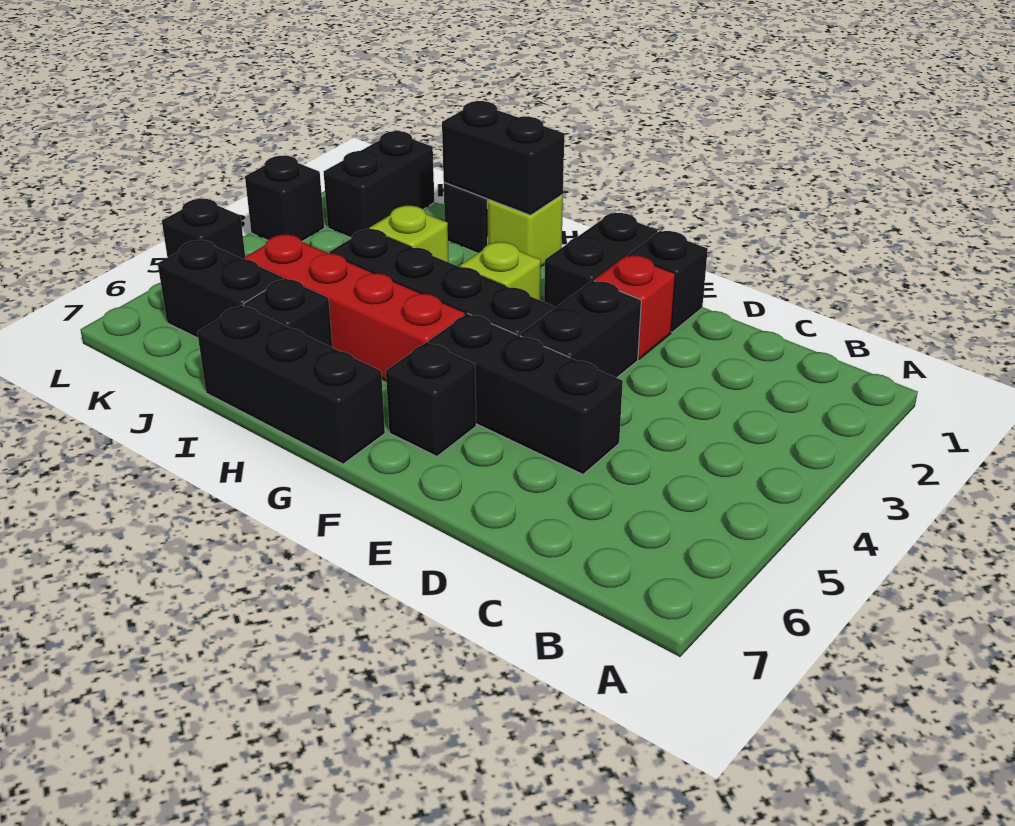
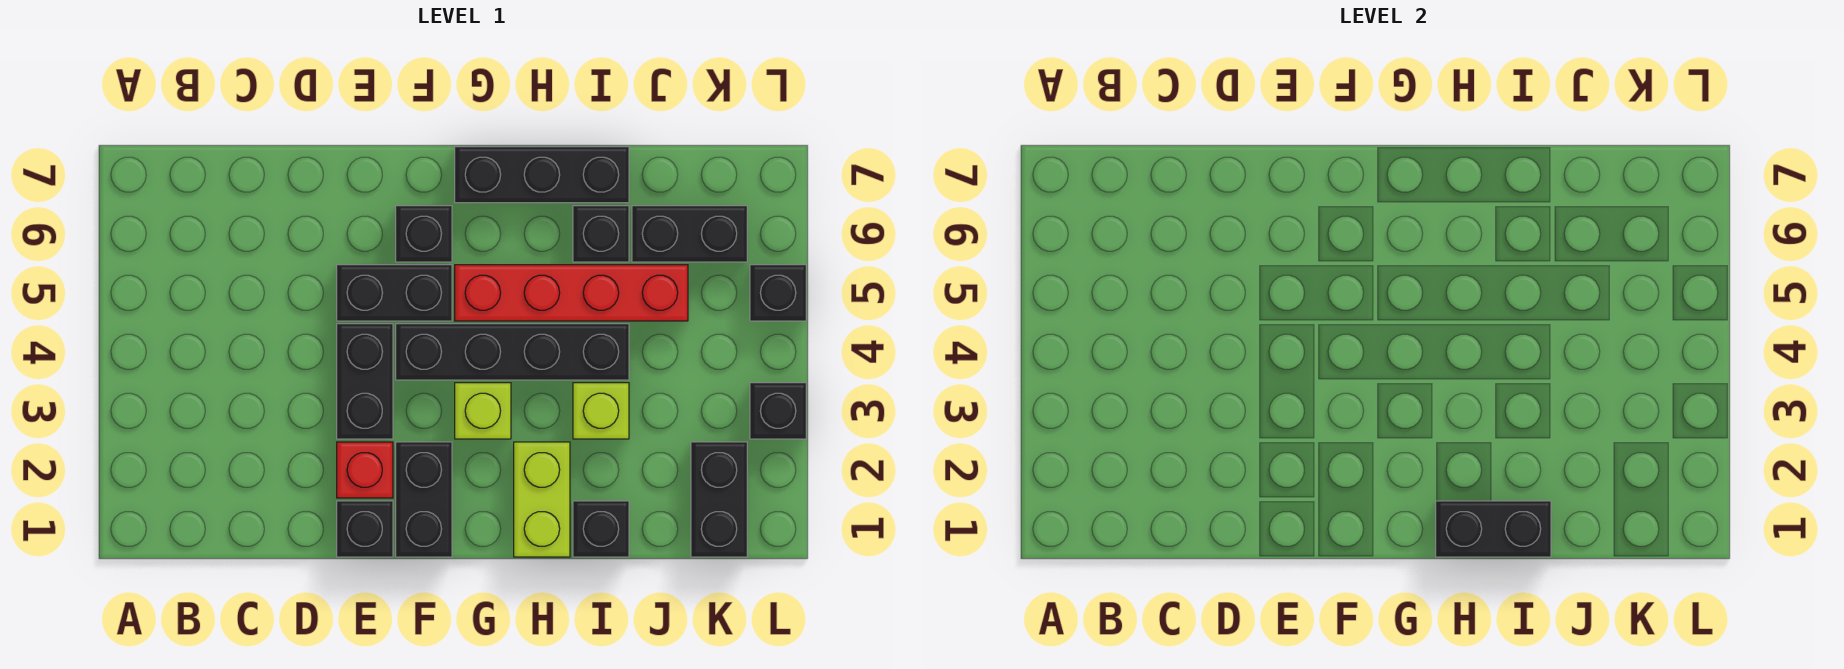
black 1x3 brick [429,314,623,474] -> black 1x2 brick [337,265,452,321]
lime 1x1 brick [487,195,563,266] -> lime 1x2 brick [514,442,570,557]

